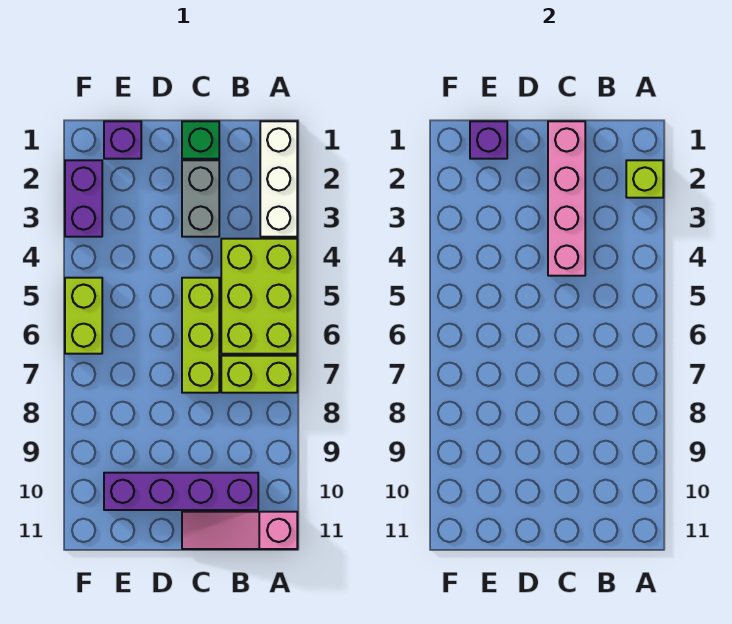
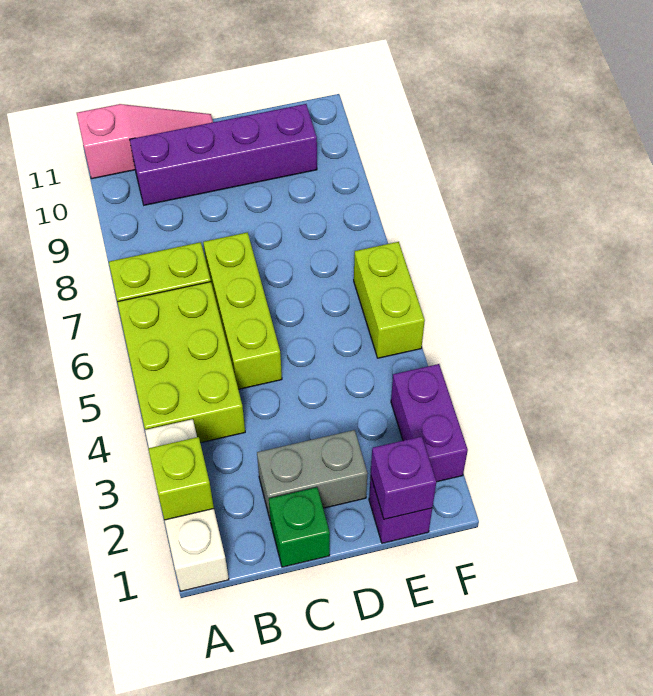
pink 1x4 brick [548,121,585,276] -> none
grey 1x2 brick [182,160,219,237] -> grey 1x2 brick turned to [257,430,368,518]

